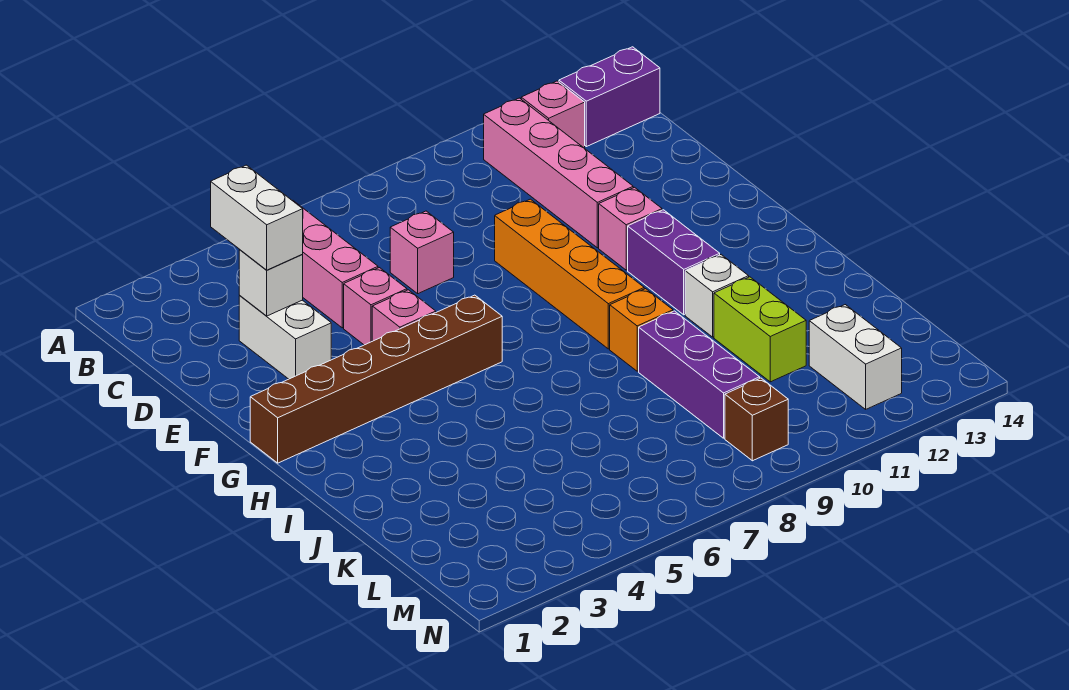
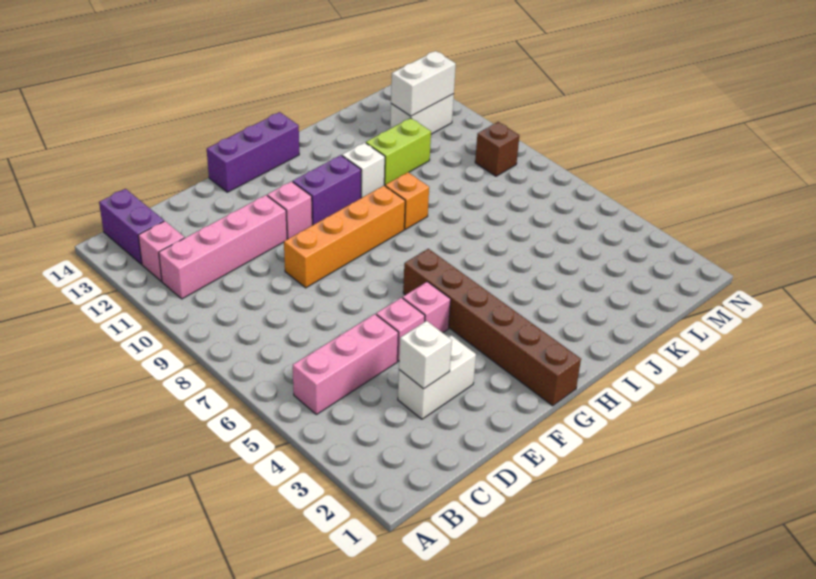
white 1x2 brick [211,165,303,270] -> white 1x2 brick moved to [391,51,456,116]
pink 1x1 brick [390,211,454,294] -> none
purple 1x3 brick [639,311,760,438] -> purple 1x3 brick moved to [207,112,299,192]

